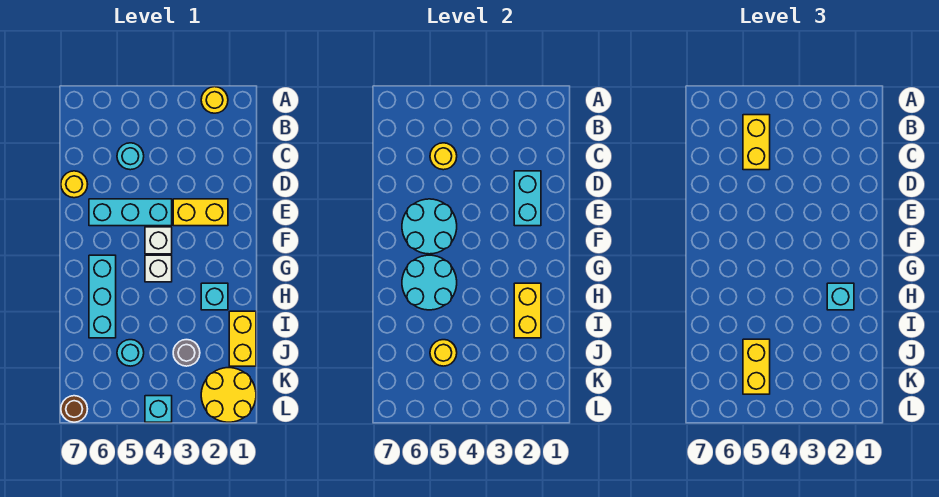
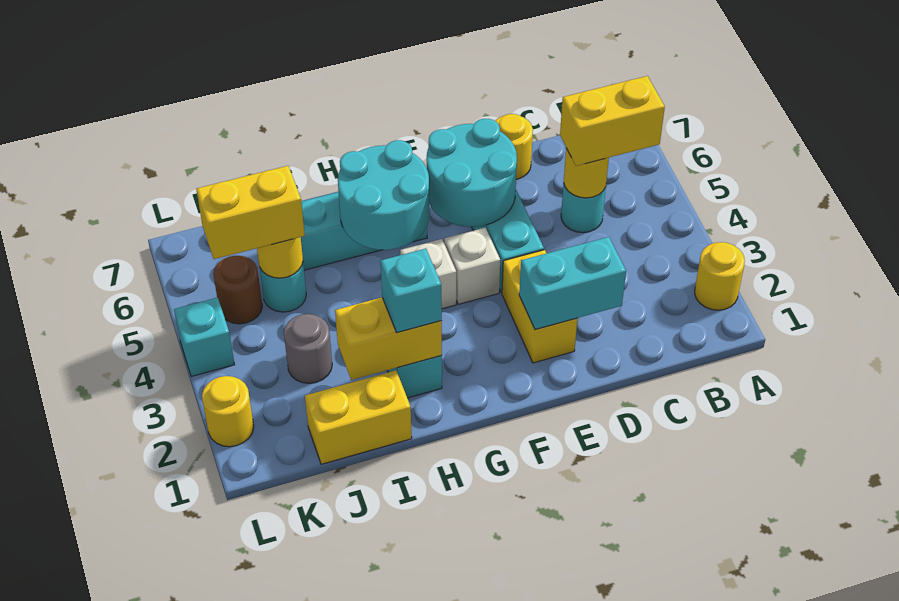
yellow 2x2 round brick [201,368,256,422] -> yellow 1x1 round brick [202,376,254,447]
brown 1x1 round brick [61,396,87,422] -> brown 1x1 round brick moved to [213,256,262,324]

